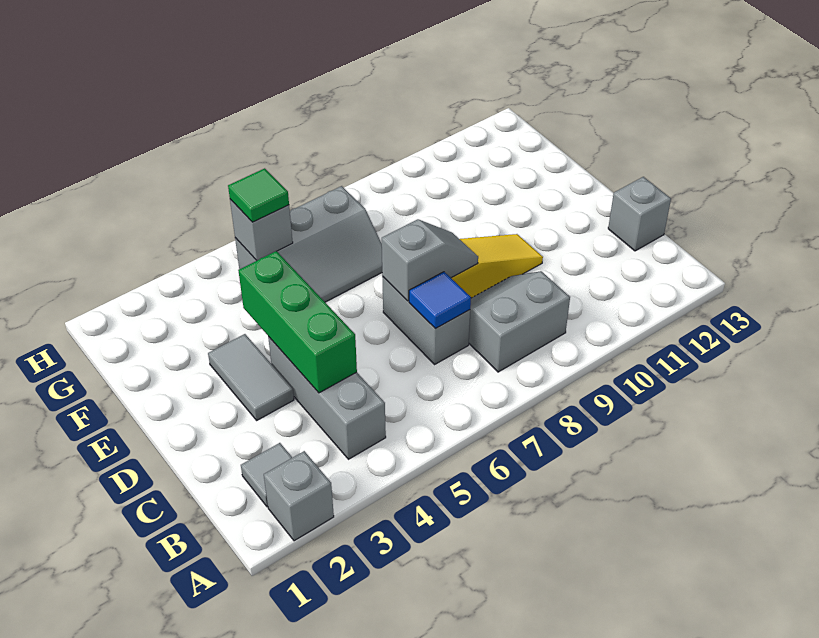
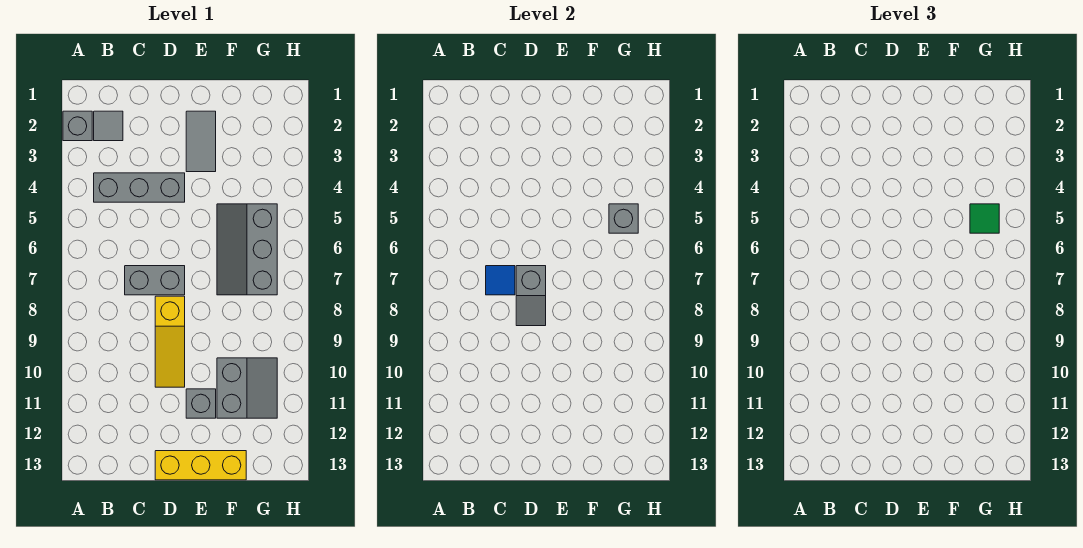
grey 2x2 slope [469,271,570,372] -> grey 2x2 slope moved to [217,358,277,418]
green 1x3 brick [238,251,357,393] -> none
grey 1x1 brick [608,177,671,251] -> grey 1x1 brick moved to [186,389,216,418]
grey 1x2 tile [208,334,294,420] -> grey 1x2 tile turned to [186,111,216,172]
none -> yellow 1x3 brick [155,451,246,480]

